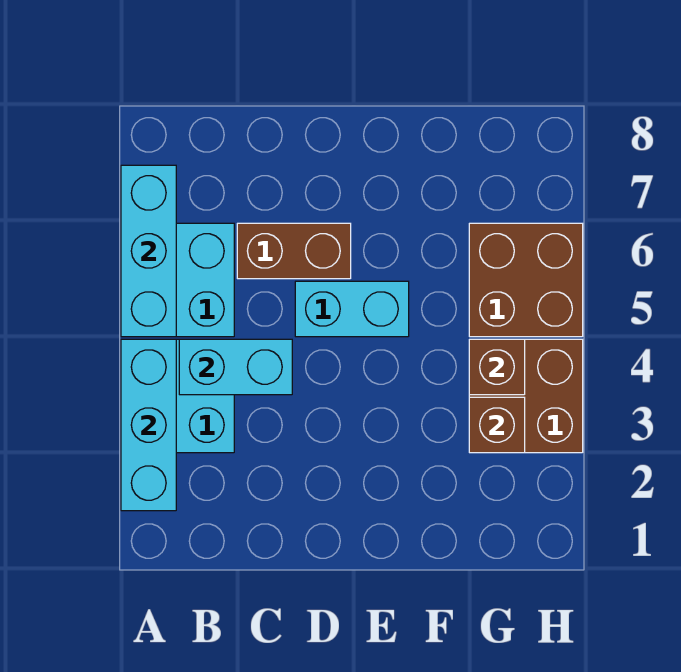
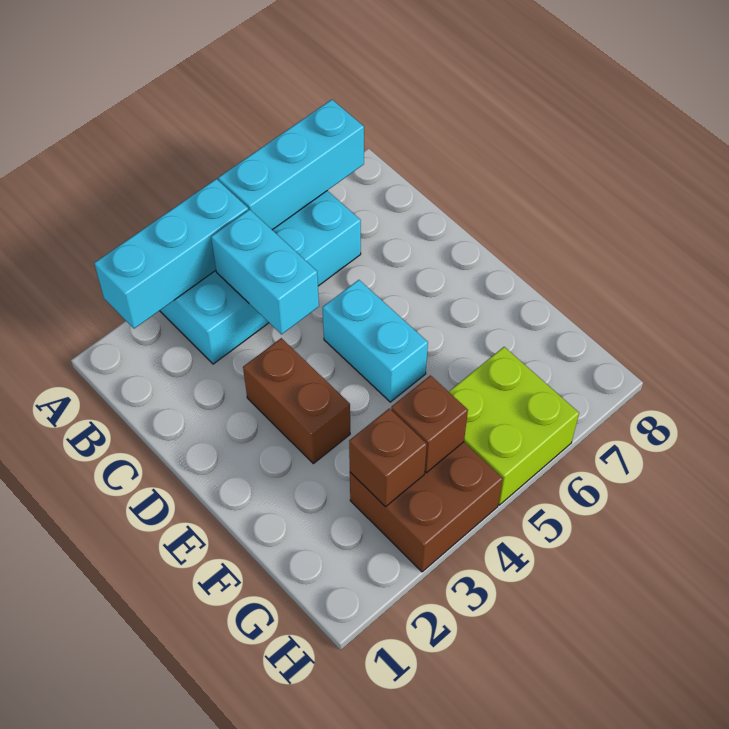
brown 1x2 brick [237,223,351,279] -> brown 1x2 brick moved to [243,338,350,464]
brown 2x2 brick [469,223,583,337] -> lime 2x2 brick [449,347,579,505]

